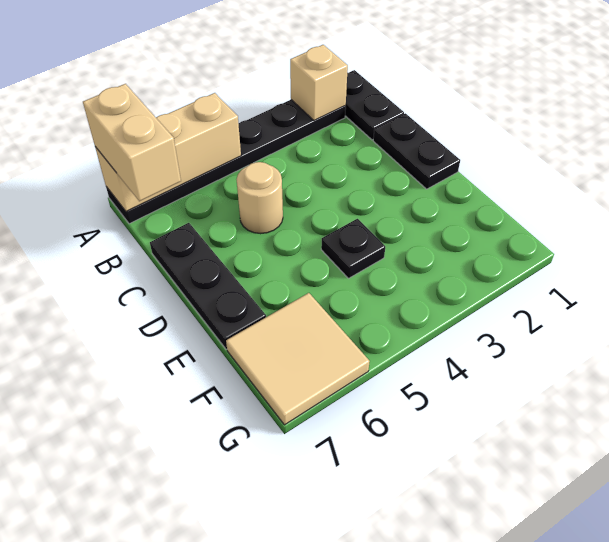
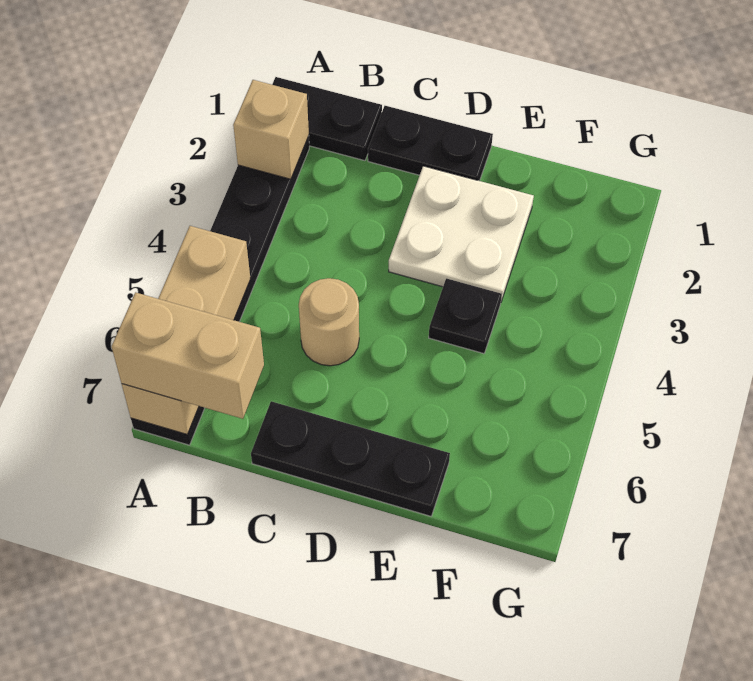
none -> white 2x2 plate [389,166,534,301]
tan 2x2 tile [226,293,370,425] -> none

